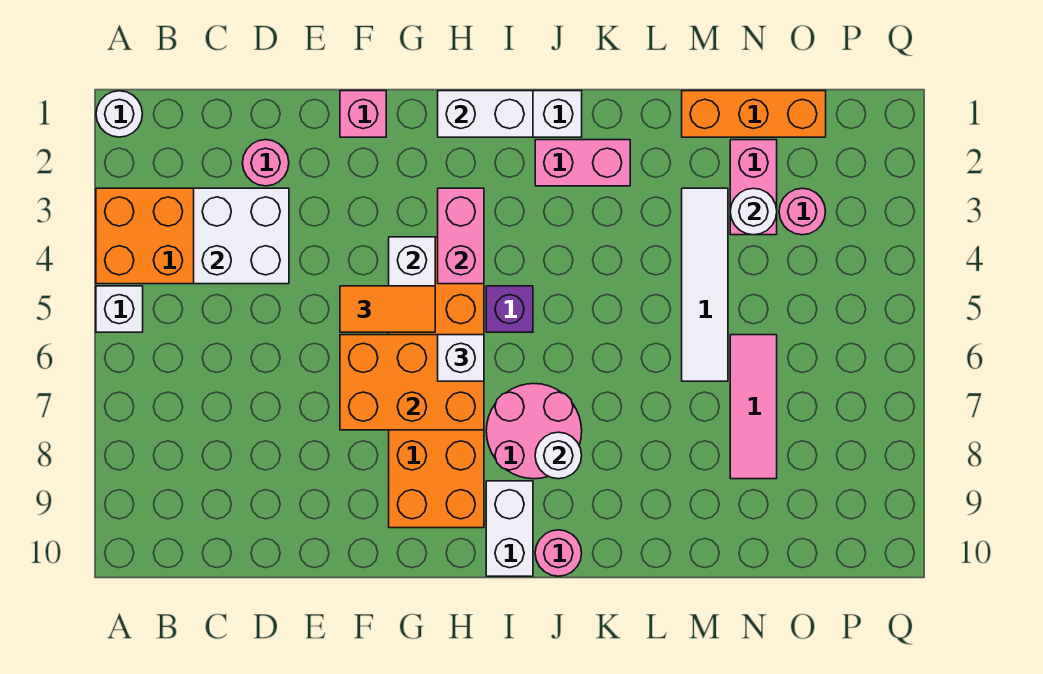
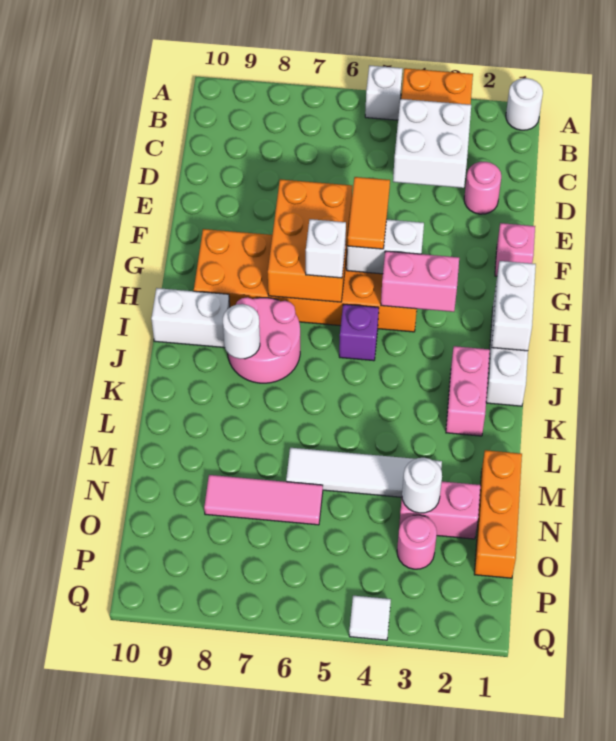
pink 1x1 round brick [535,530,582,576] -> none
none -> white 1x1 tile [349,596,391,640]

